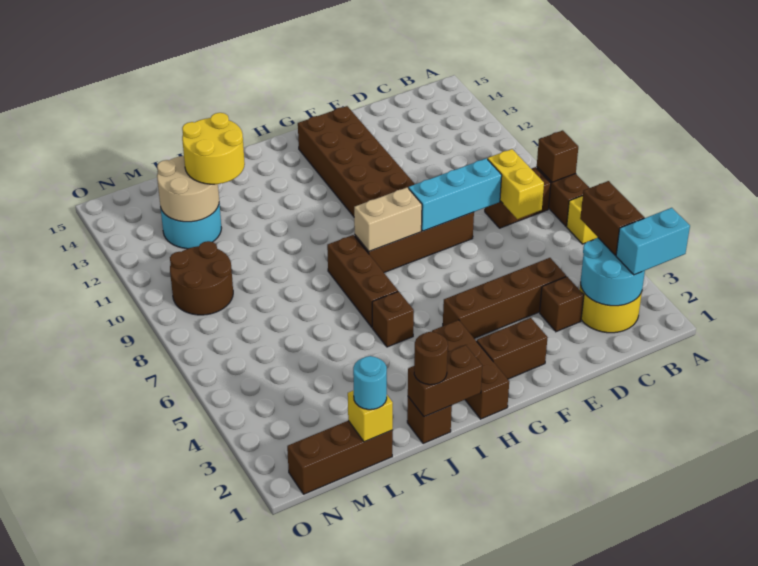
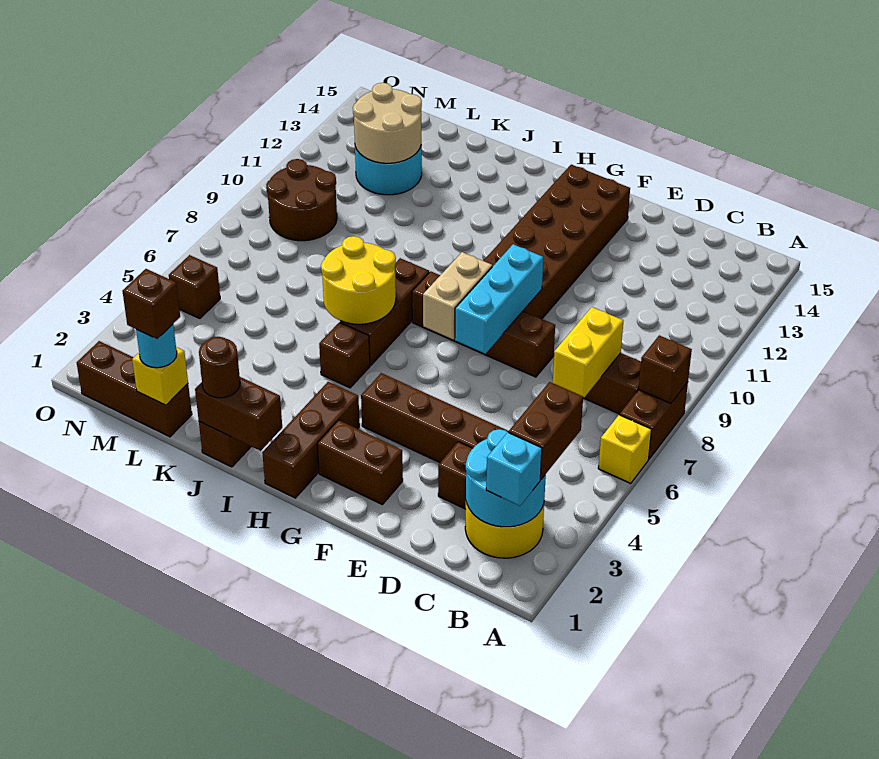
cyan 1x2 brick [616,208,690,275] -> cyan 1x1 brick [486,432,542,506]
cyan 1x3 brick [409,158,502,231] -> cyan 1x3 brick turned to [455,244,543,354]
tan 1x2 brick [354,188,422,251] -> tan 1x2 brick turned to [423,252,492,339]
yellow 2x2 round brick [182,113,245,184] -> yellow 2x2 round brick moved to [321,236,396,324]
none -> brown 1x1 brick [122,269,180,339]
none -> brown 1x1 brick [169,255,220,319]

